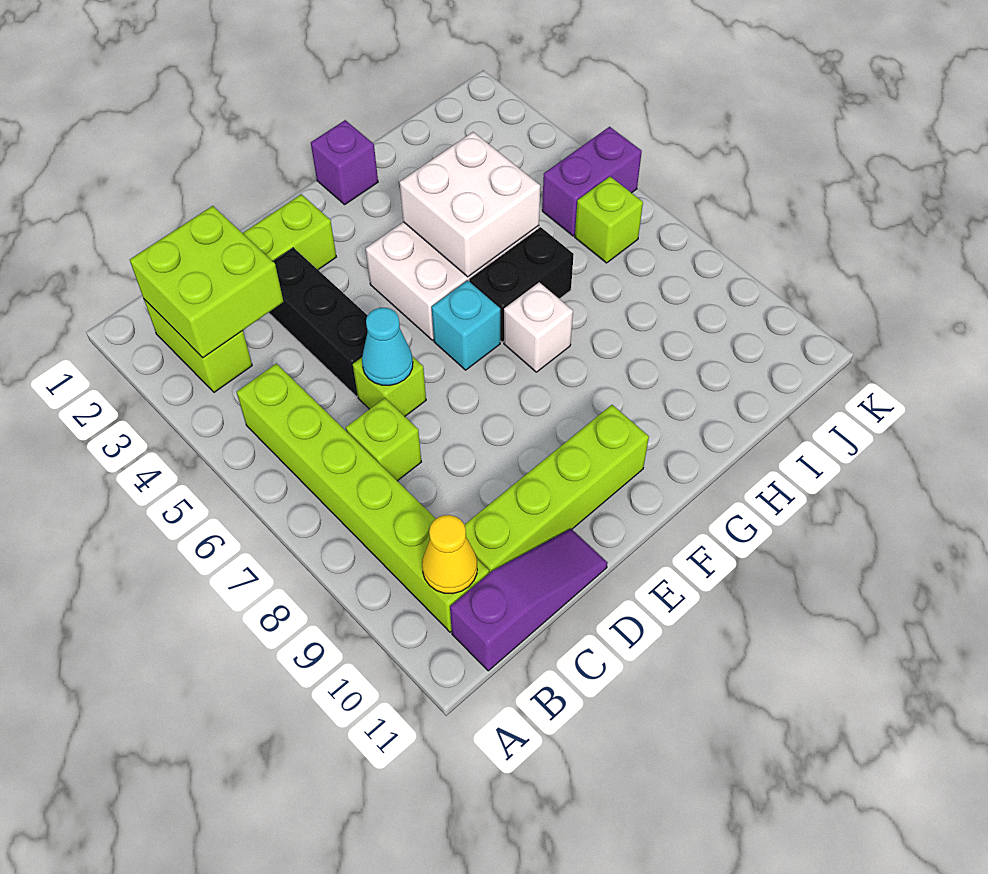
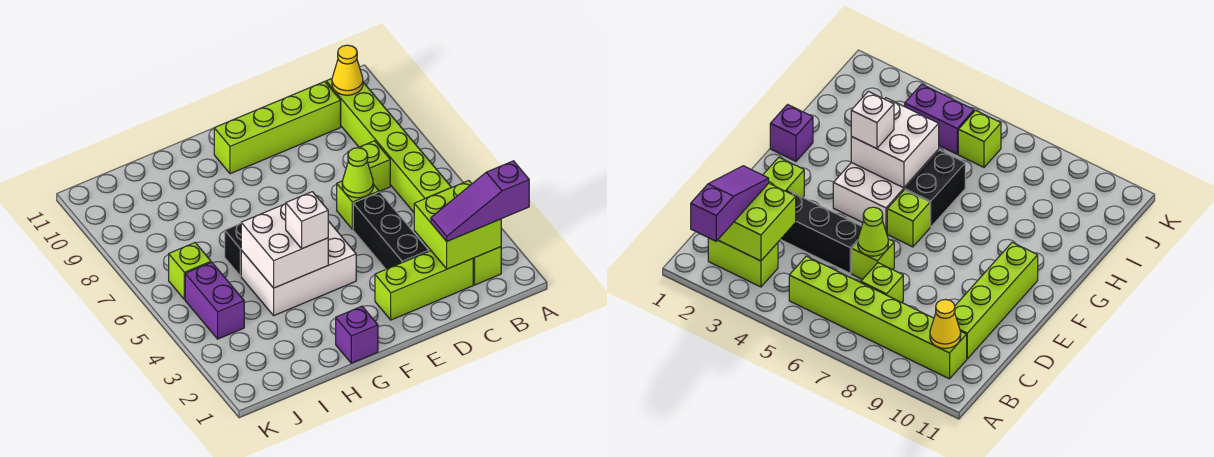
purple 1x3 slope [450,529,607,671] -> purple 1x3 slope moved to [431,161,529,241]
cyan 1x1 cone [362,308,413,385] -> lime 1x1 cone [342,148,373,198]
cyan 1x1 brick [432,280,500,370] -> lime 1x1 brick [887,190,930,247]
white 1x1 brick [504,282,573,372] -> white 1x1 brick moved to [286,192,328,249]
purple 1x2 brick [542,127,642,236] -> purple 1x2 brick turned to [185,262,244,339]

